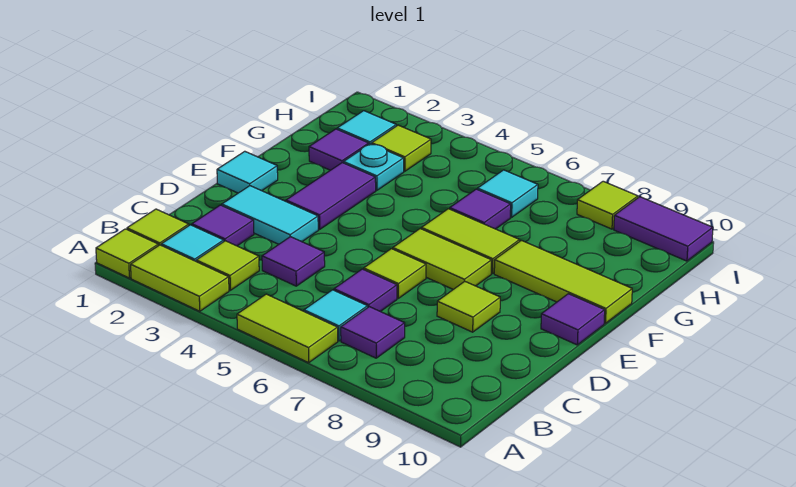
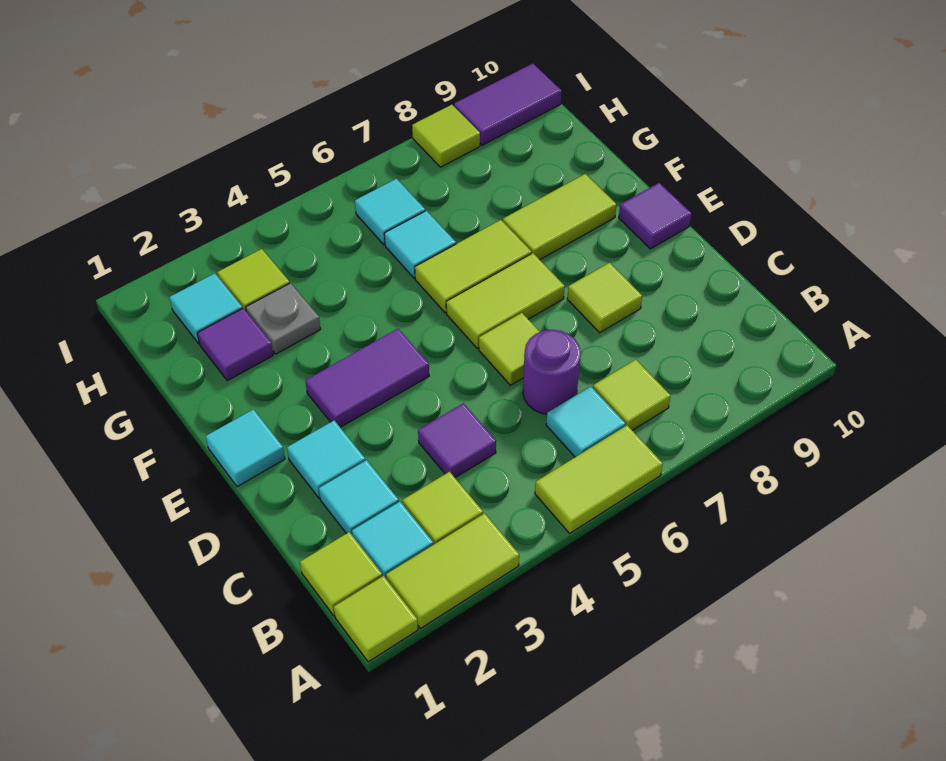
purple 1x1 tile [341,307,405,358] -> lime 1x1 tile [593,360,671,430]
purple 1x1 tile [192,205,254,246] -> cyan 1x1 tile [319,460,399,535]
purple 1x1 tile [334,269,397,312] -> purple 1x1 round brick [523,330,581,414]
cyan 1x2 tile [222,186,318,244] -> cyan 1x1 tile [287,420,365,498]
purple 1x2 tile [286,163,376,229] -> purple 1x2 tile turned to [305,329,429,427]
lime 1x3 tile [494,240,632,323] -> lime 1x2 tile [503,174,616,260]
cyan 1x1 plate [344,144,404,190] -> grey 1x1 plate [246,283,321,354]
purple 1x1 tile [450,189,511,229] -> cyan 1x1 tile [384,211,456,278]

